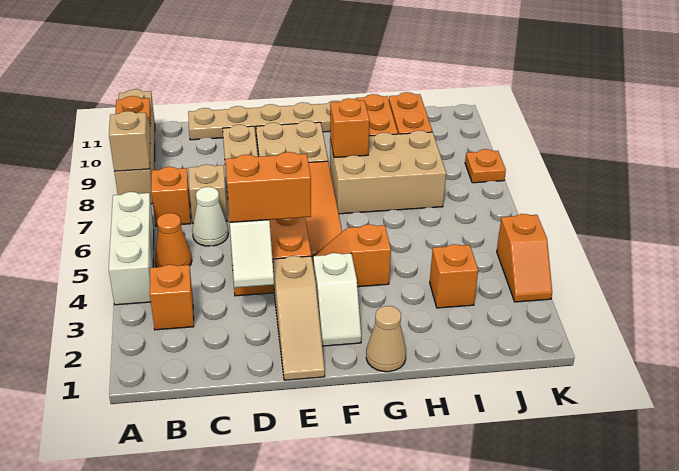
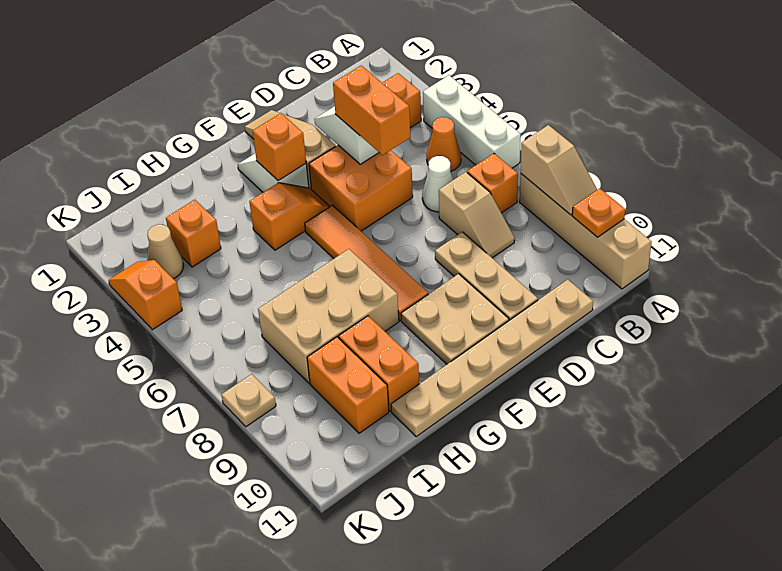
orange 1x2 brick [225,152,311,222] -> orange 1x2 brick turned to [333,65,410,155]
tan 1x1 cone [366,306,406,372] -> tan 1x1 cone moved to [147,224,184,279]
orange 1x1 brick [330,98,370,157] -> orange 1x1 brick moved to [253,113,306,181]
orange 1x1 plate [465,149,506,183] -> tan 1x1 plate [221,374,276,427]

